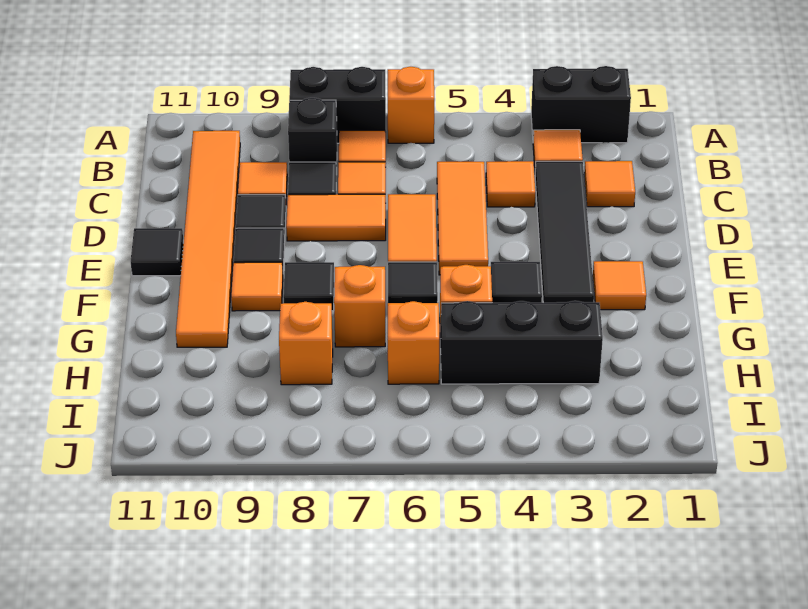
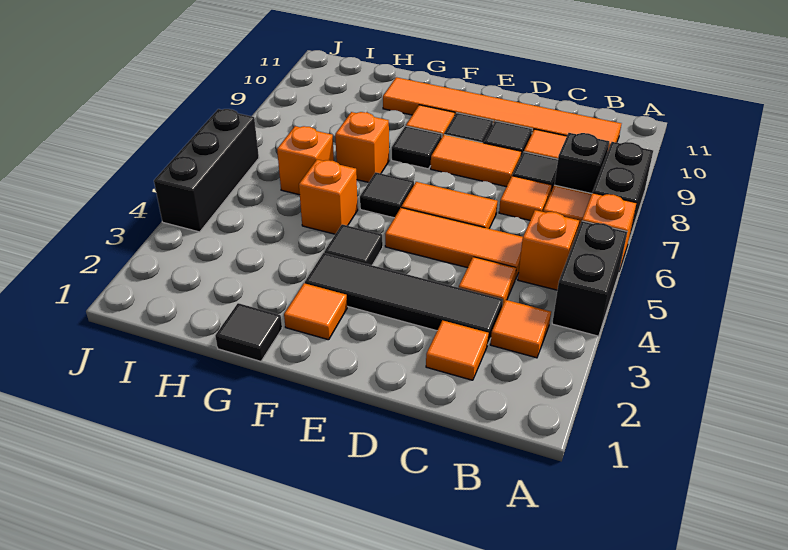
black 1x2 brick [531,66,631,143] -> black 1x2 brick moved to [552,221,627,336]
orange 1x2 tile [286,194,386,241] -> orange 1x2 tile turned to [431,135,521,187]
black 1x1 tile [131,228,183,276] -> black 1x1 tile moved to [215,303,282,361]
black 1x3 brick [441,301,603,384] -> black 1x3 brick moved to [154,109,259,232]
orange 1x1 brick [279,302,333,385] -> orange 1x1 brick moved to [518,210,579,290]

